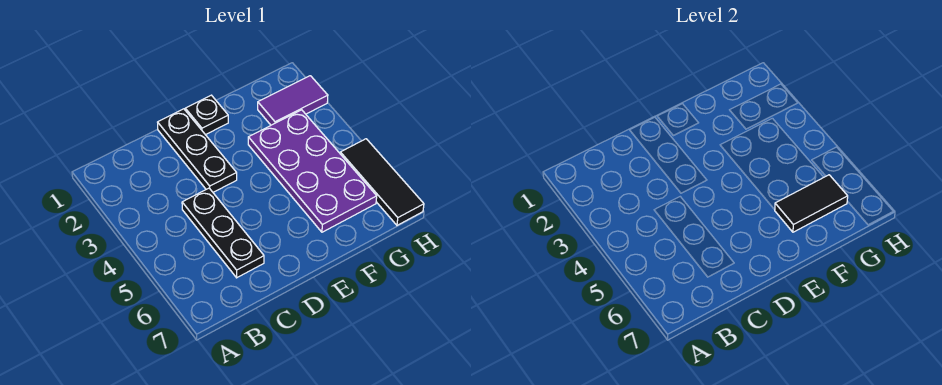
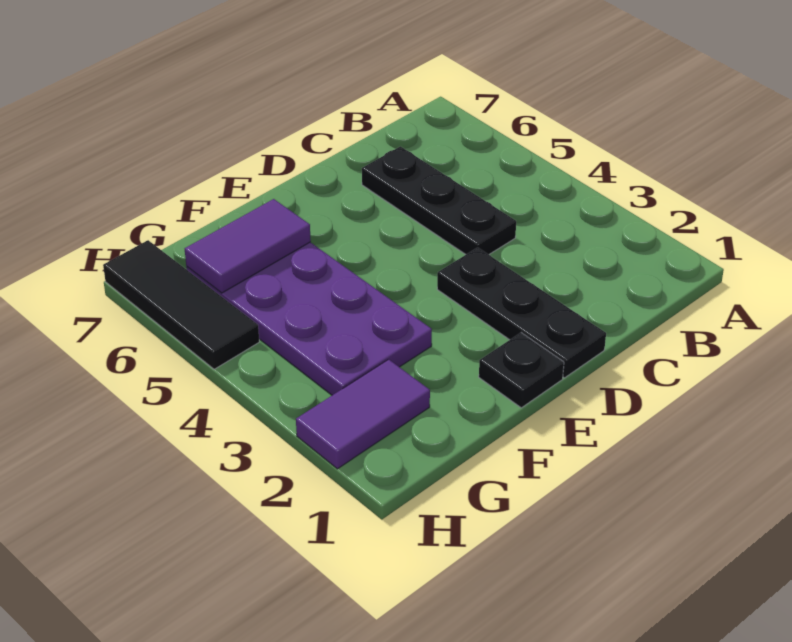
black 1x2 tile [775,175,848,232] -> purple 1x2 tile [185,199,311,293]

